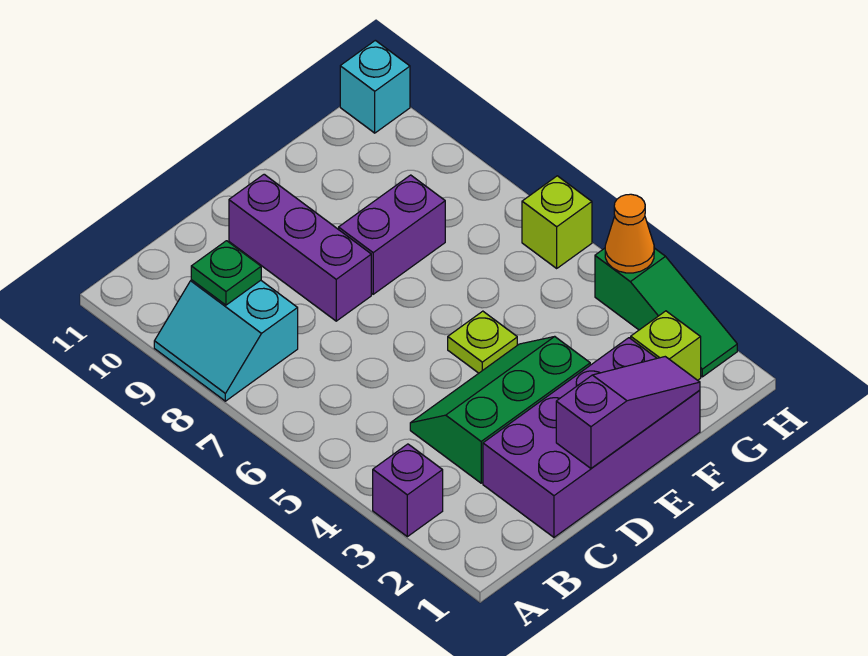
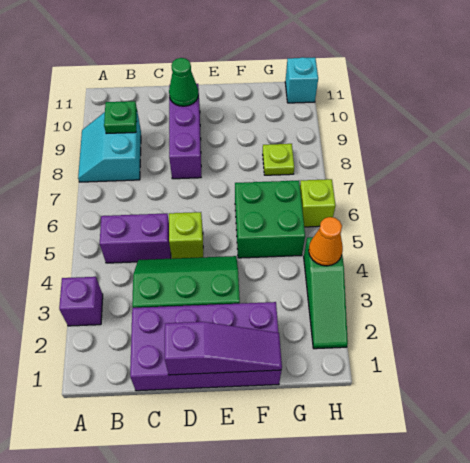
none -> green 1x1 cone [169,58,198,106]
lime 1x1 plate [448,311,517,373] -> lime 1x1 plate moved to [263,144,294,175]
purple 1x2 brick [339,175,445,294] -> purple 1x2 brick moved to [100,213,171,263]
none -> green 2x2 brick [235,181,305,258]
lime 1x1 brick [631,311,701,380] -> lime 1x1 brick moved to [169,212,203,259]

